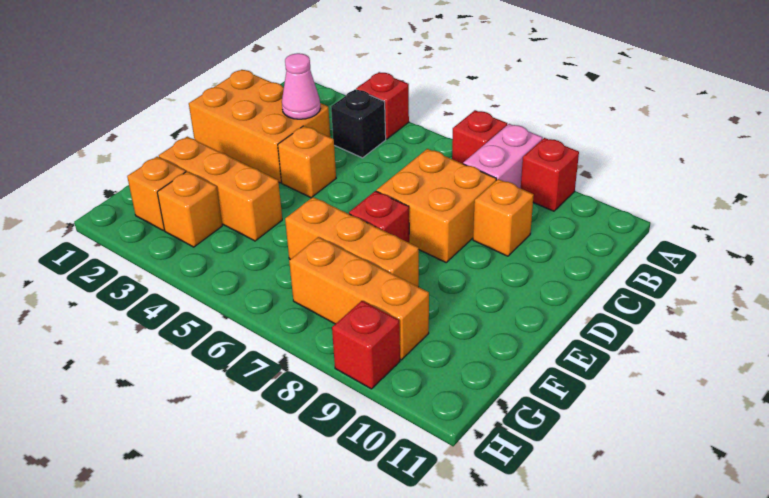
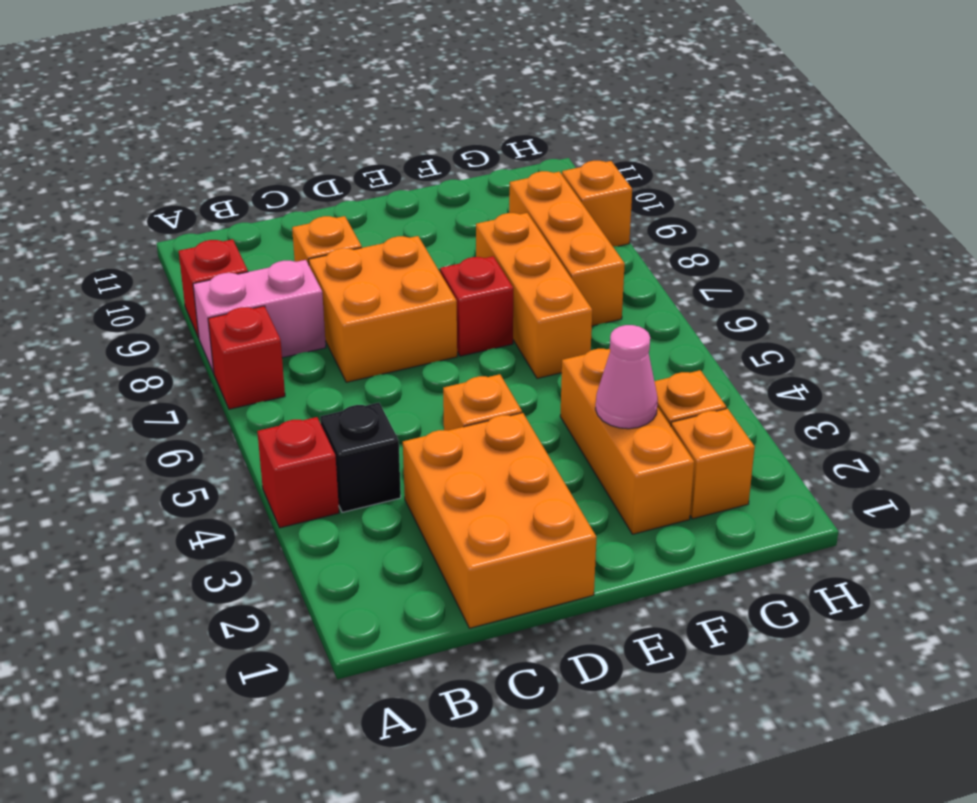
pink 1x1 cone [282,53,320,119] -> pink 1x1 cone moved to [596,325,658,429]
red 1x1 brick [332,301,400,389] -> orange 1x1 brick [562,161,632,246]

